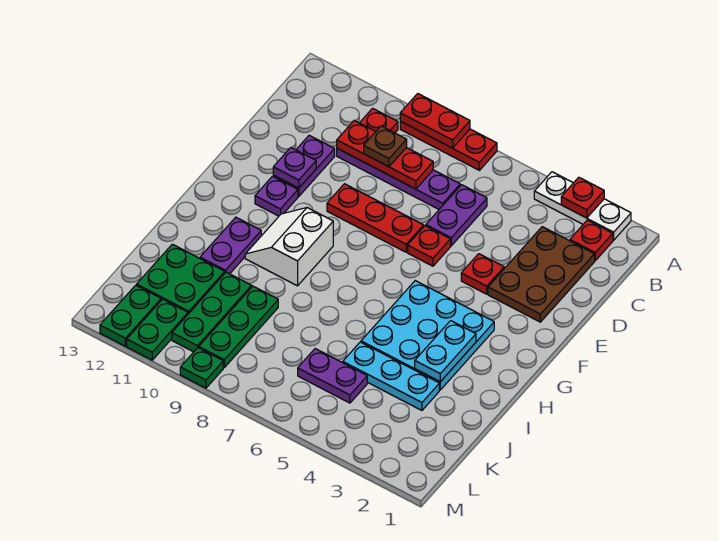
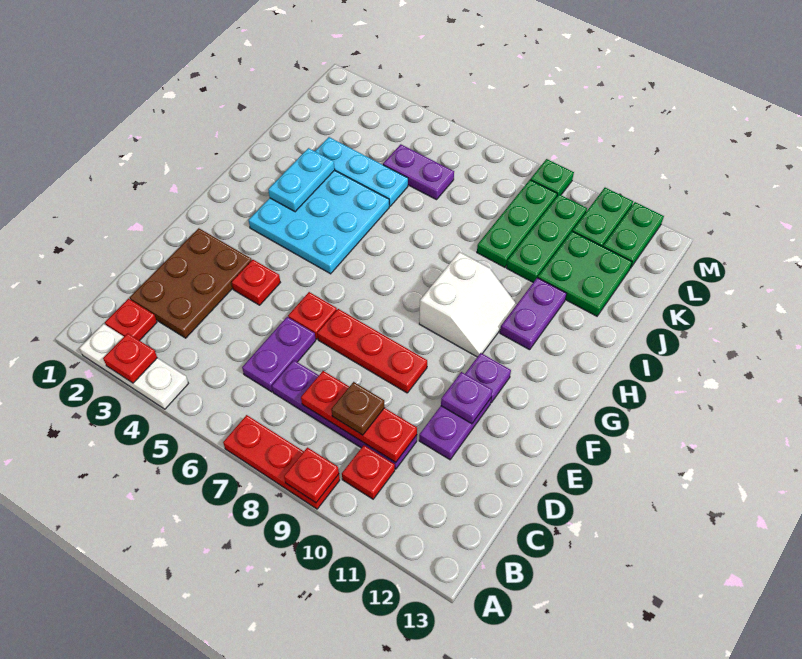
red 1x2 plate [400,94,470,148] -> red 1x1 plate [284,448,339,503]

